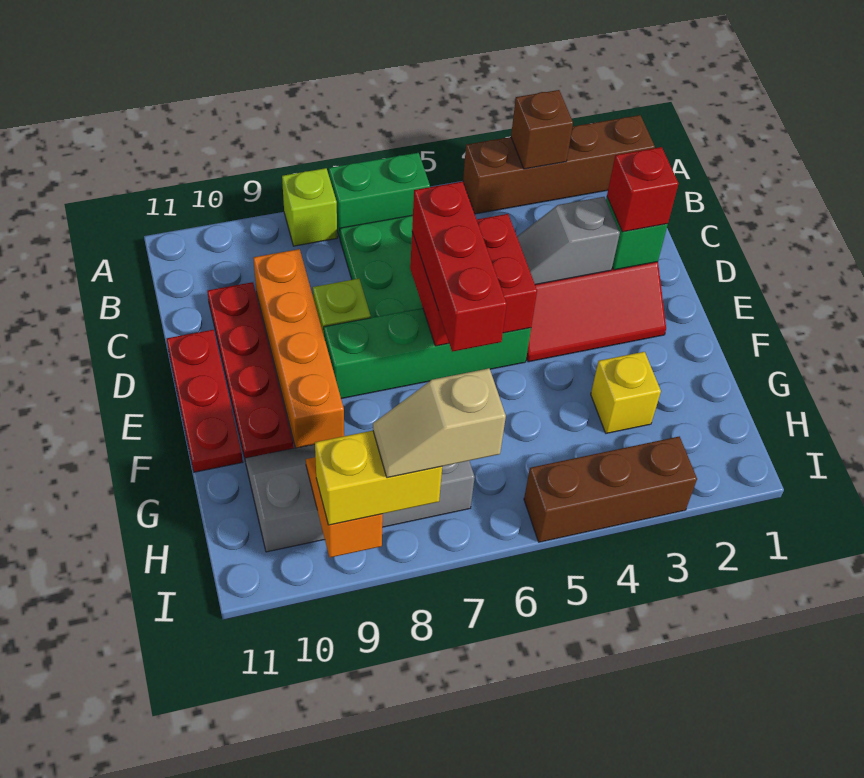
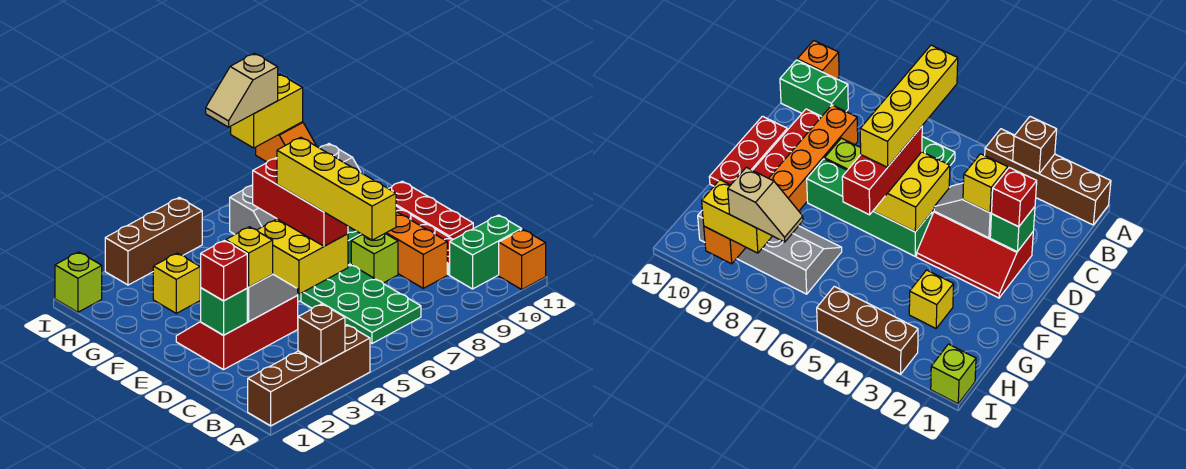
green 1x2 brick [329,153,430,238] -> green 1x2 brick moved to [450,215,522,289]
lime 1x1 brick [282,168,337,246] -> lime 1x1 brick moved to [55,252,102,312]
none -> orange 1x1 brick [499,229,546,289]
none -> yellow 1x4 brick [277,137,396,240]
none -> yellow 1x1 brick [226,227,273,287]
red 2x2 brick [410,214,537,346] -> yellow 2x2 brick [257,219,348,294]
tan 1x2 slope [373,368,506,478] -> tan 1x2 slope turned to [206,53,278,127]

